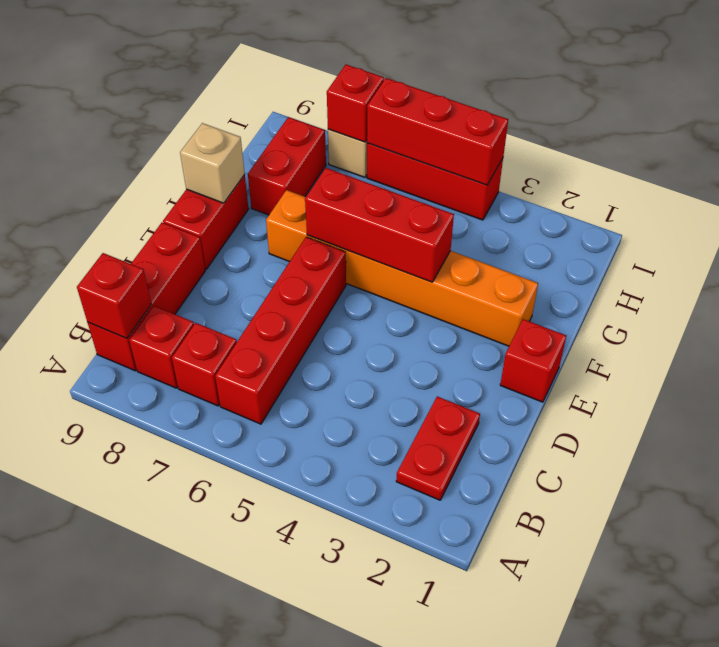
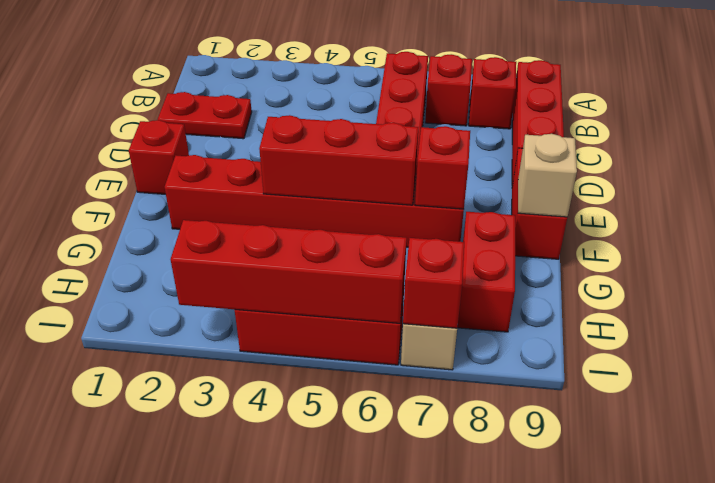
red 1x2 plate [396,396,480,500] -> red 1x2 plate turned to [158,92,252,139]
red 1x1 brick [77,253,151,338] -> red 1x1 brick moved to [415,126,470,209]
orange 1x6 brick [266,190,538,346] -> red 1x6 brick [165,155,464,247]
red 1x3 brick [367,78,508,185] -> red 1x4 brick [171,220,407,323]

